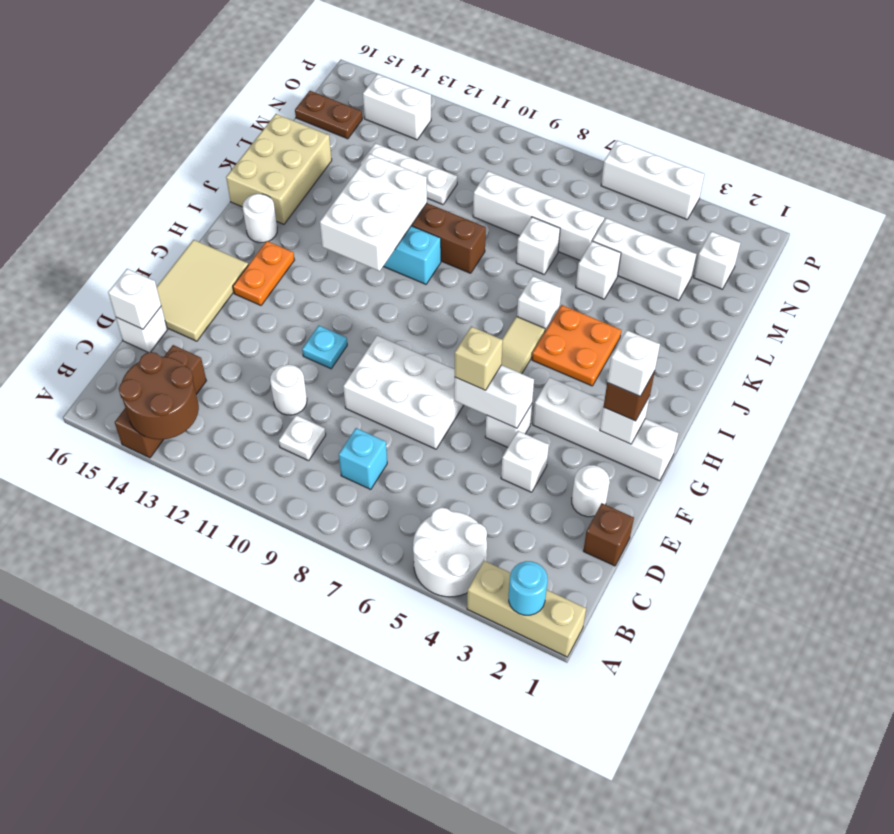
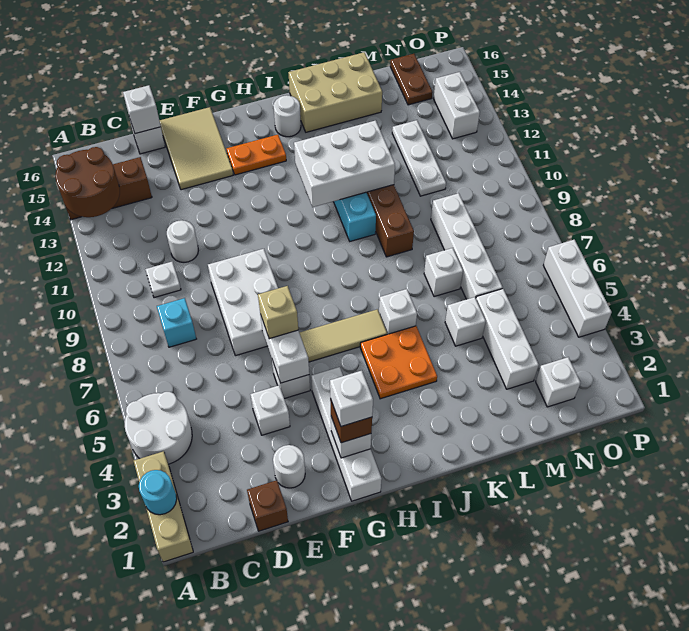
tan 2x3 tile [157,240,248,341] -> tan 2x3 tile turned to [160,107,233,190]
cyan 1x1 plate [302,326,347,369] -> none

